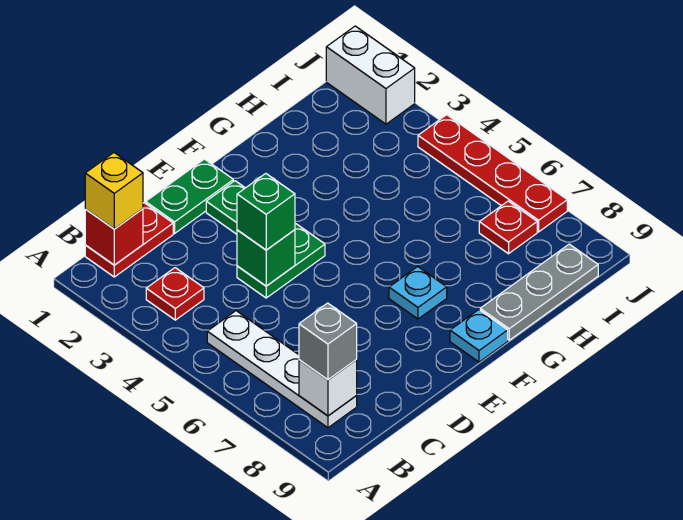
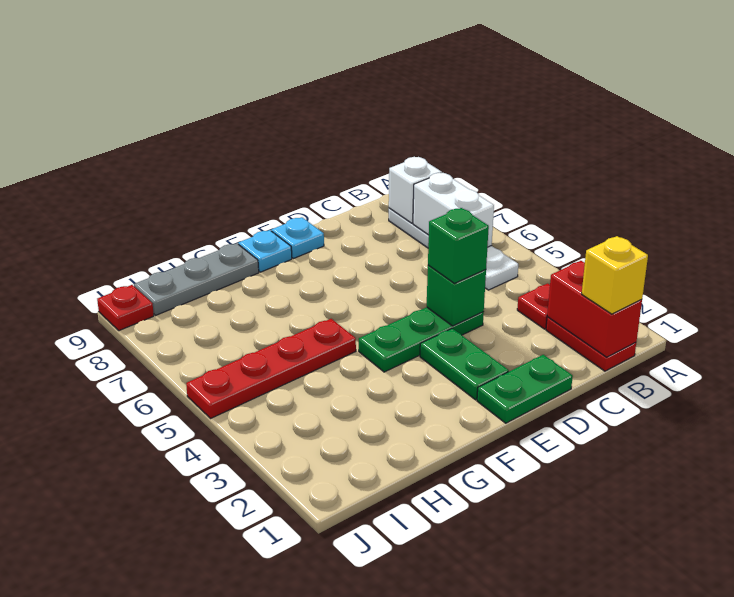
red 1x2 plate [85,203,173,277] -> red 1x2 plate turned to [546,317,636,371]
red 1x1 brick [85,209,143,265] -> red 1x2 brick [547,261,642,357]
grey 1x1 brick [299,303,357,380] -> none
green 1x2 plate [237,224,325,298] -> green 1x3 plate [359,307,484,372]
cyan 1x1 plate [389,267,447,319] -> cyan 1x1 plate moved to [271,217,324,259]
red 1x1 plate [479,201,537,254] -> red 1x1 plate moved to [97,285,154,331]
white 1x2 brick [326,26,415,124] -> white 1x2 brick moved to [413,173,494,247]
red 1x4 plate [418,115,567,232] -> red 1x4 plate turned to [186,319,356,418]

